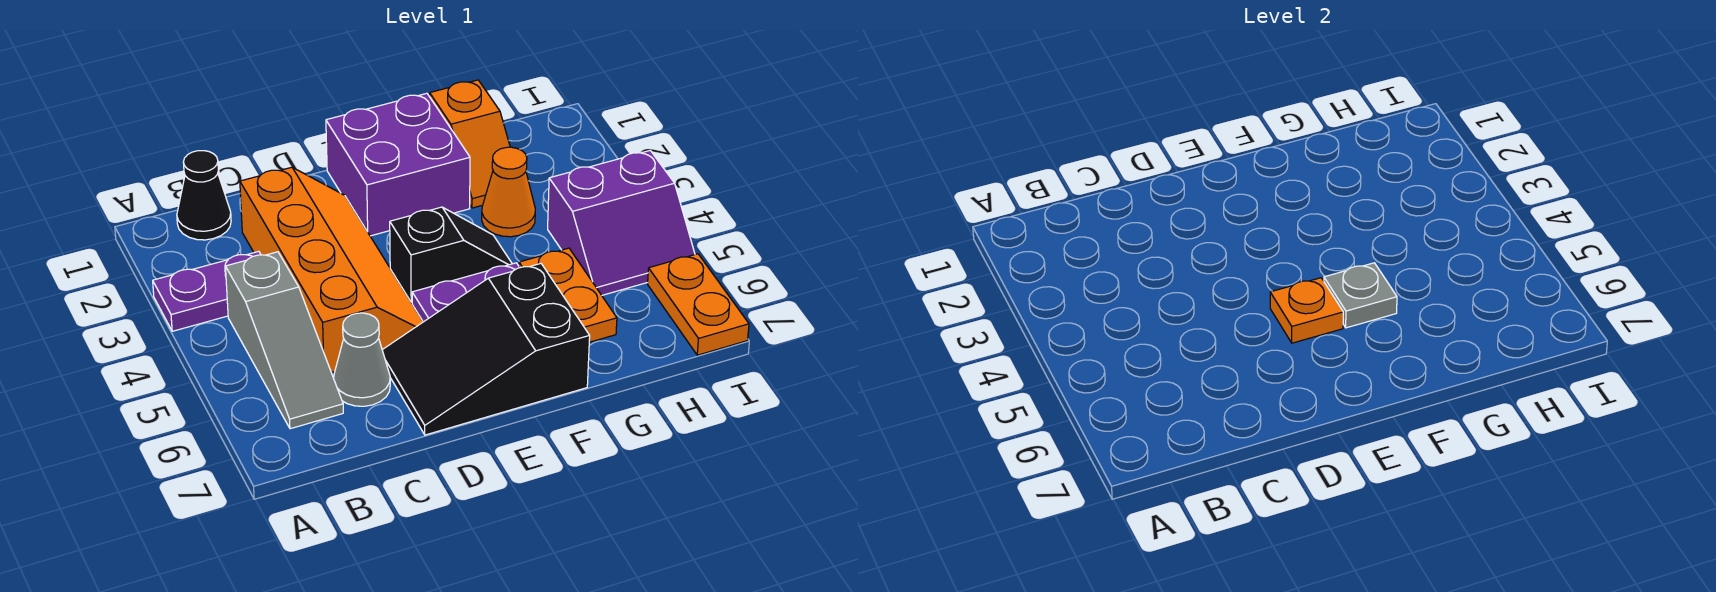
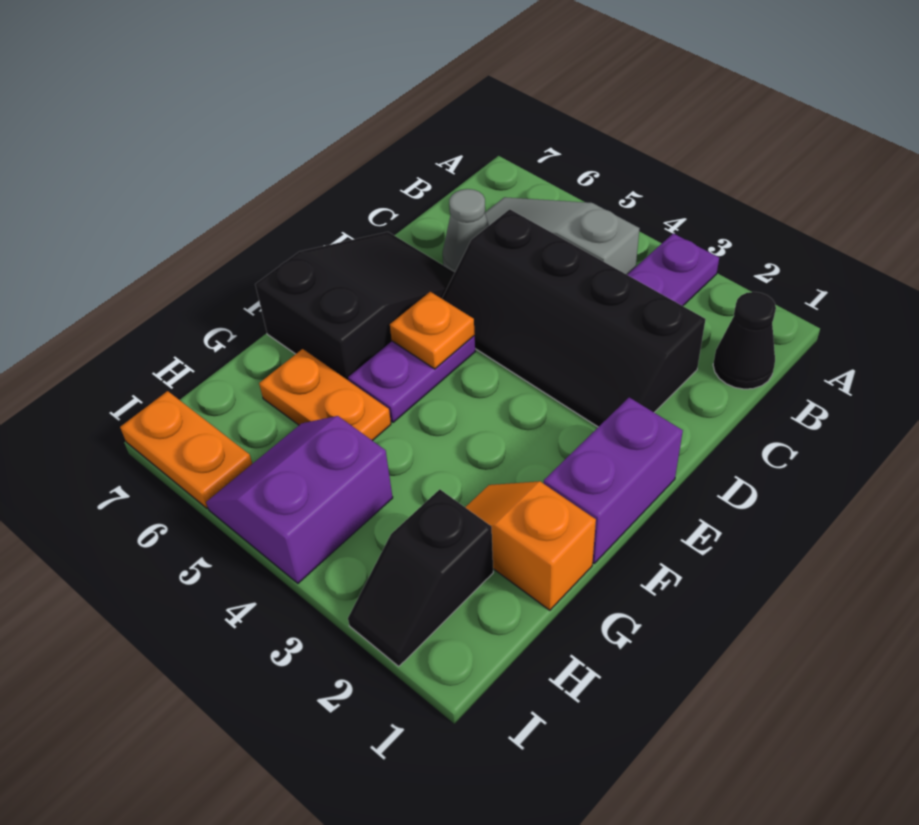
orange 2x4 slope [240,167,423,372] -> black 2x4 slope [442,209,706,427]
purple 2x2 brick [326,93,470,236] -> purple 1x2 brick [544,397,683,563]
black 1x2 slope [390,207,512,303] -> black 1x2 slope moved to [348,489,493,666]
grey 1x1 plate [1324,263,1397,328] -> none
orange 1x1 cone [482,147,535,237] -> none

